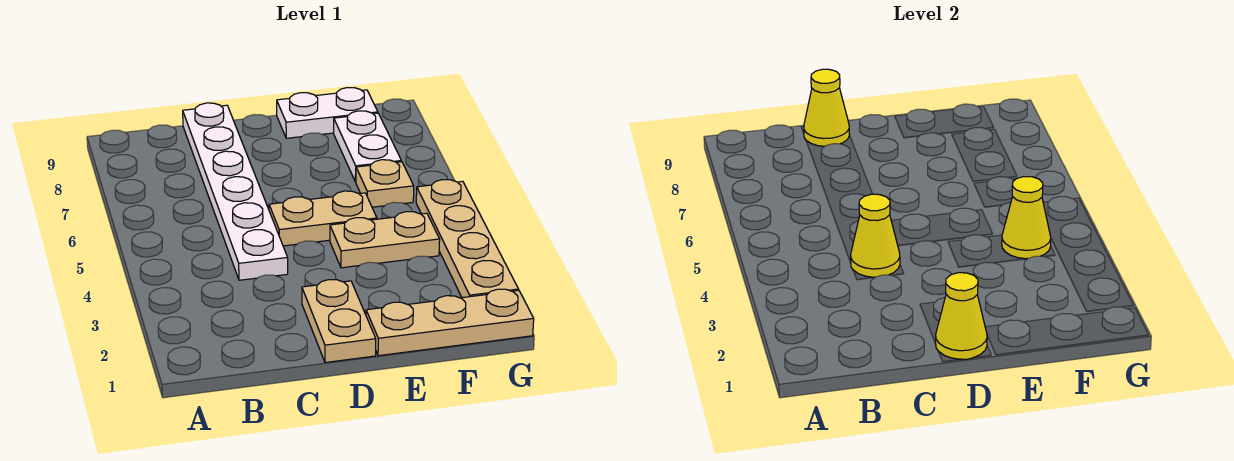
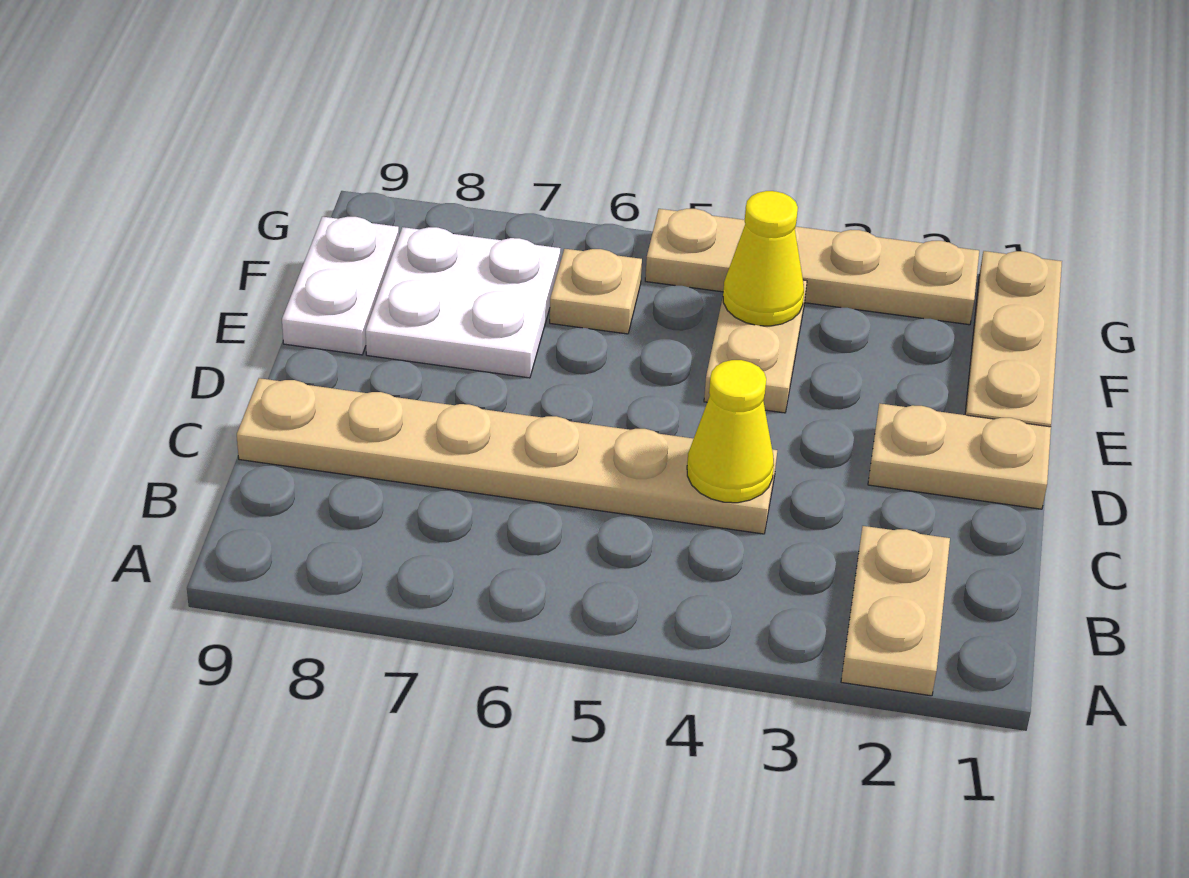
white 1x6 plate [183,103,288,280] -> tan 1x6 plate [237,378,777,534]
yellow 1x1 cone [804,69,849,146] -> none
yellow 1x1 cone [935,273,987,359] -> none
tan 1x2 plate [269,191,377,246] -> tan 1x2 plate moved to [841,526,950,696]
white 1x2 plate [334,111,401,182] -> white 2x2 plate [366,227,560,378]

